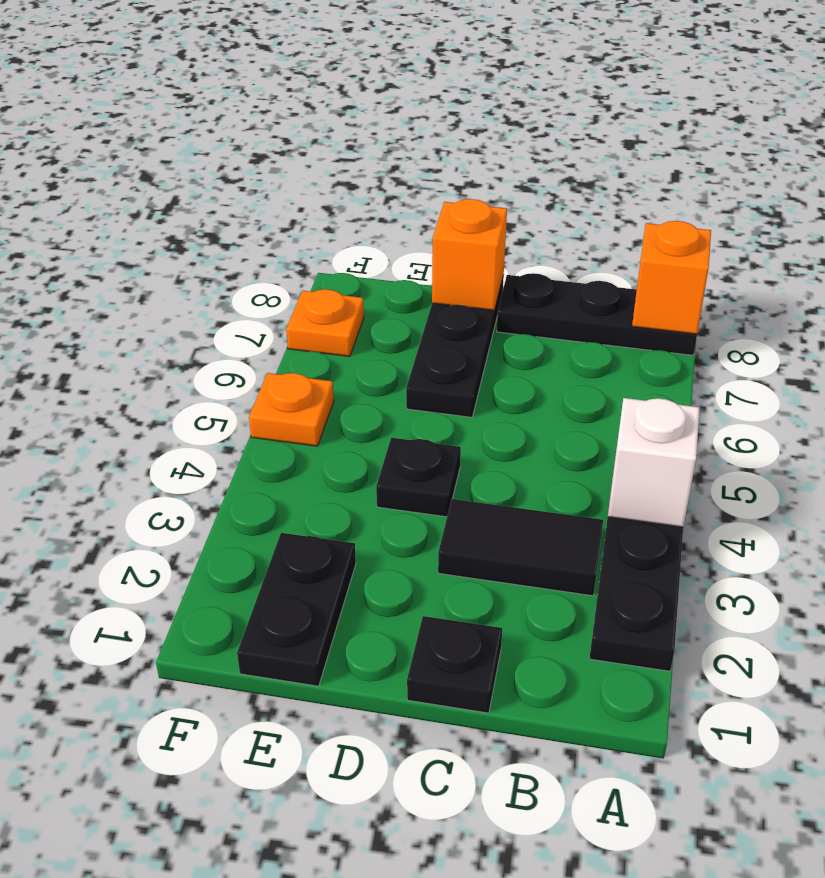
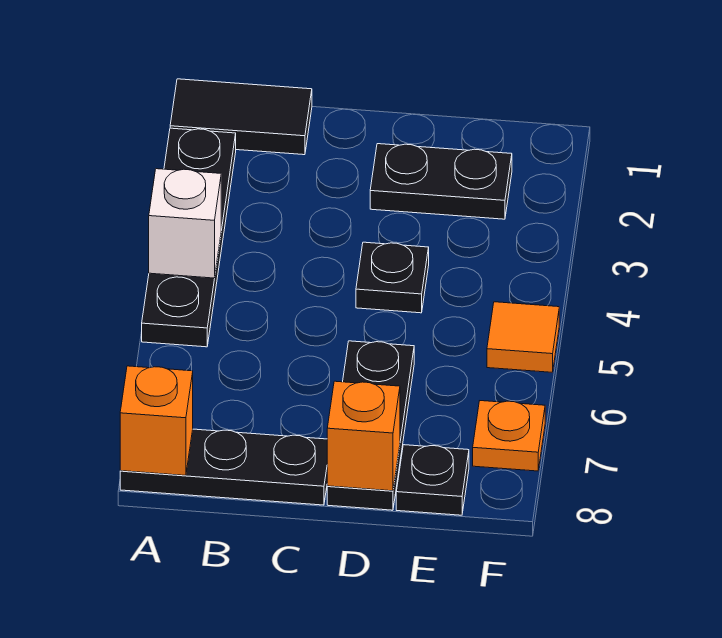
black 1x2 tile [438,499,603,596] -> black 1x2 tile moved to [170,79,312,155]
black 1x1 plate [407,616,502,713] -> black 1x1 plate moved to [396,445,469,515]
black 1x2 plate [237,533,356,686] -> black 1x2 plate turned to [370,144,512,219]
orange 1x1 plate [249,373,334,446] -> orange 1x1 tile [487,302,559,372]

